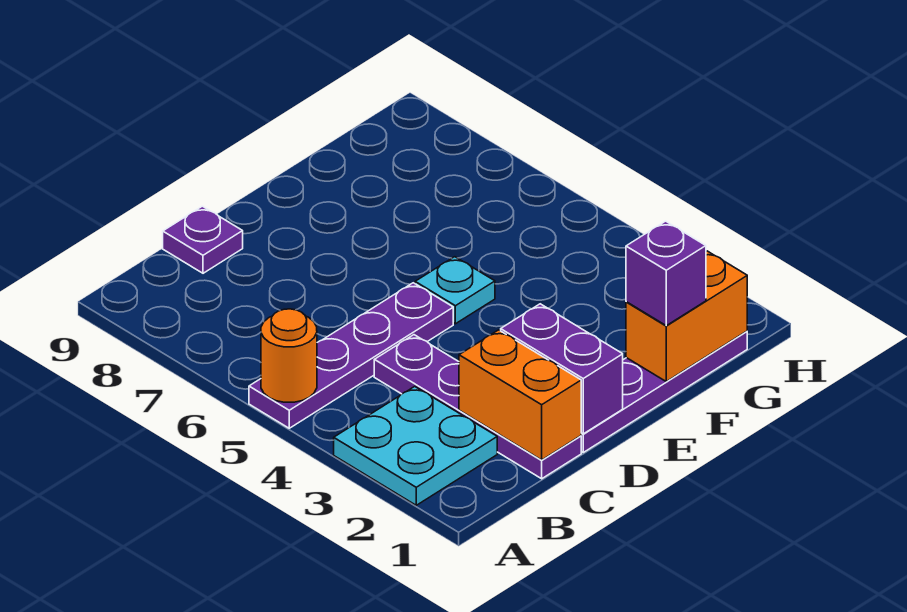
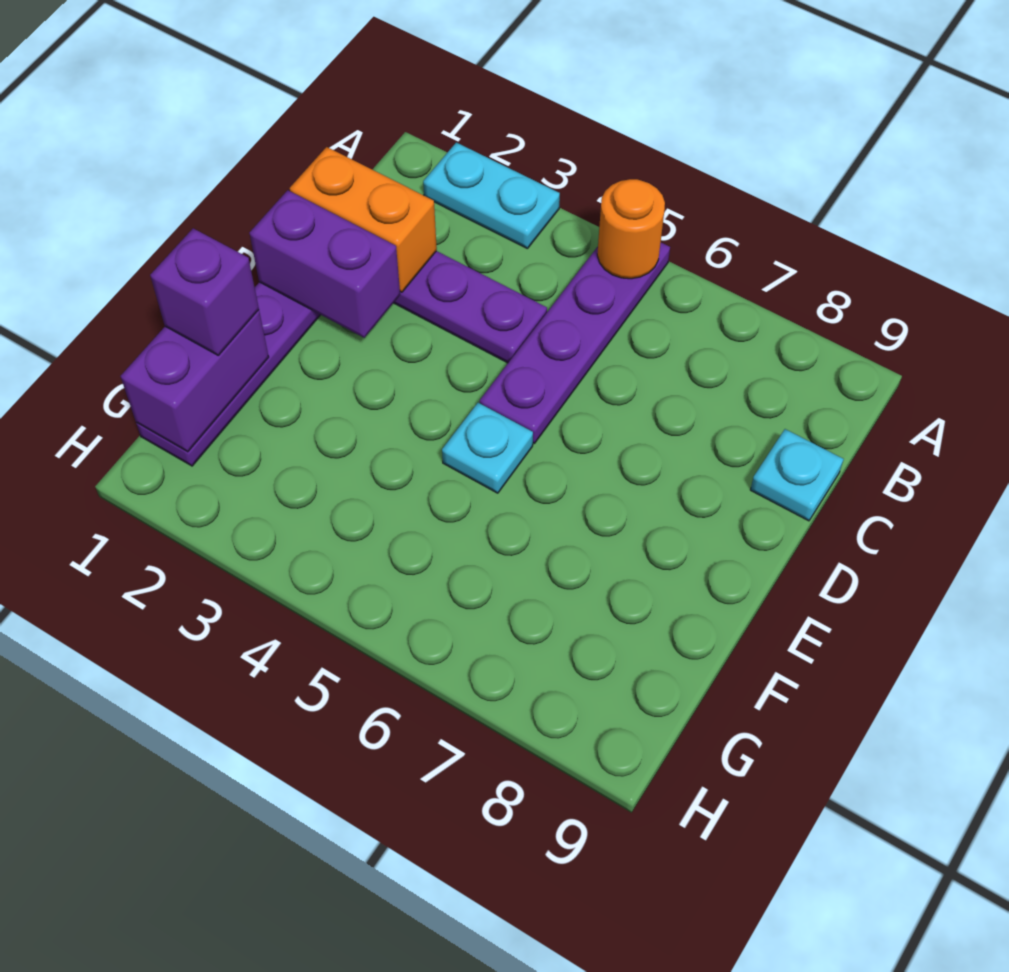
cyan 2x2 plate [334,386,497,505] -> cyan 1x2 plate [423,142,560,248]
purple 1x1 plate [163,206,243,273] -> cyan 1x1 plate [750,429,844,521]
orange 1x2 brick [626,251,747,381] -> purple 1x2 brick [121,310,269,452]

